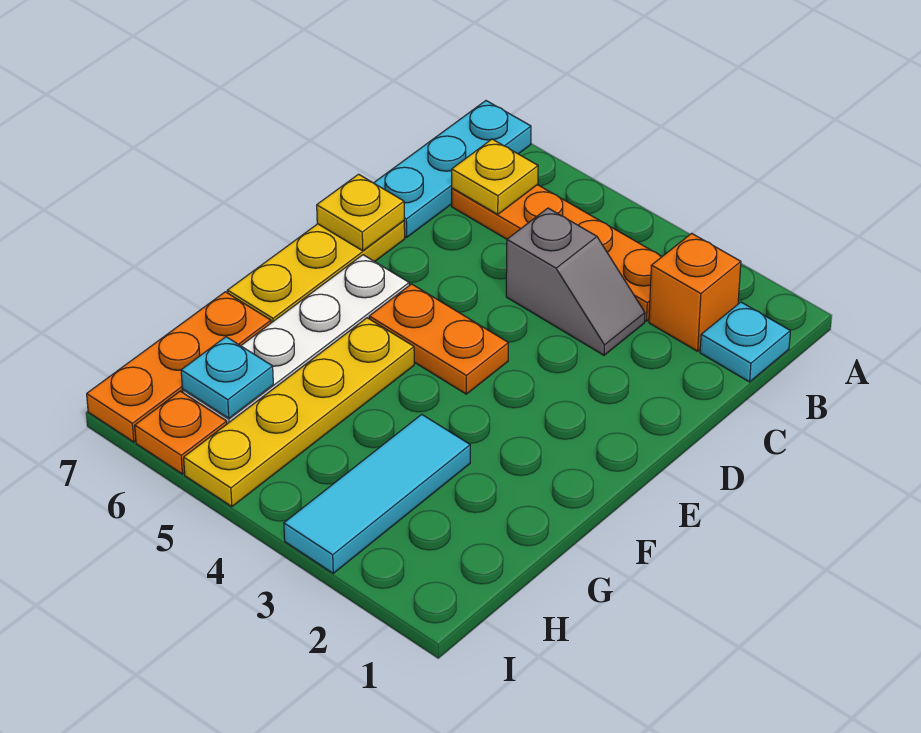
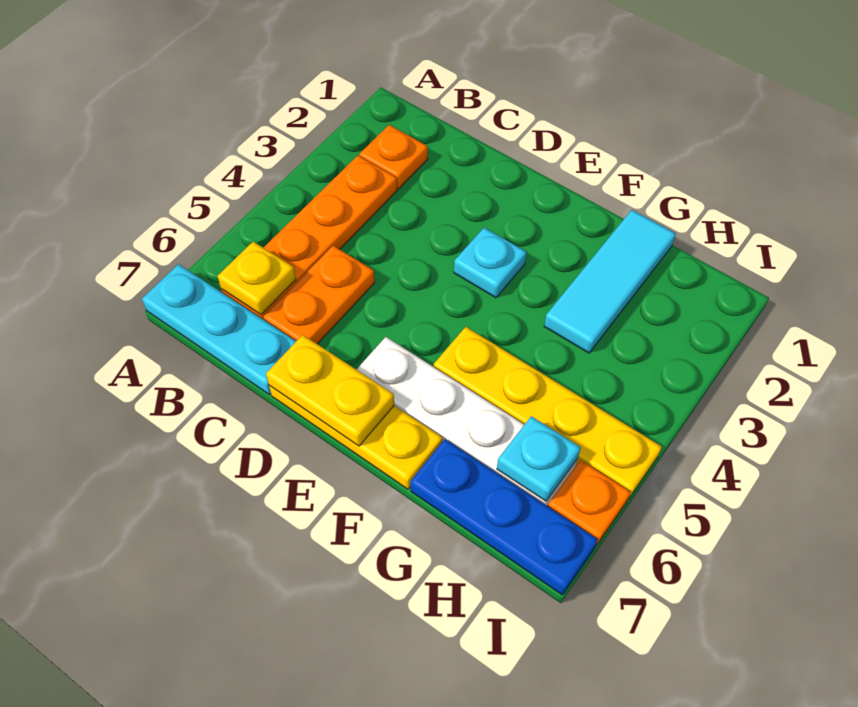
cyan 1x1 plate [700,302,790,382] -> cyan 1x1 plate moved to [454,228,527,298]
orange 1x1 brick [649,233,741,351] -> orange 1x1 plate [360,125,428,189]
grey 1x2 slope [506,208,645,355] -> none
yellow 1x1 plate [317,174,404,251] -> yellow 1x2 plate [266,335,394,446]
orange 1x2 plate [369,284,508,394] -> orange 1x2 plate moved to [263,246,375,344]
cyan 1x3 tile [284,414,470,573] -> cyan 1x3 tile turned to [544,210,676,353]
orange 1x3 plate [87,292,271,442] -> blue 1x3 plate [410,439,598,595]

